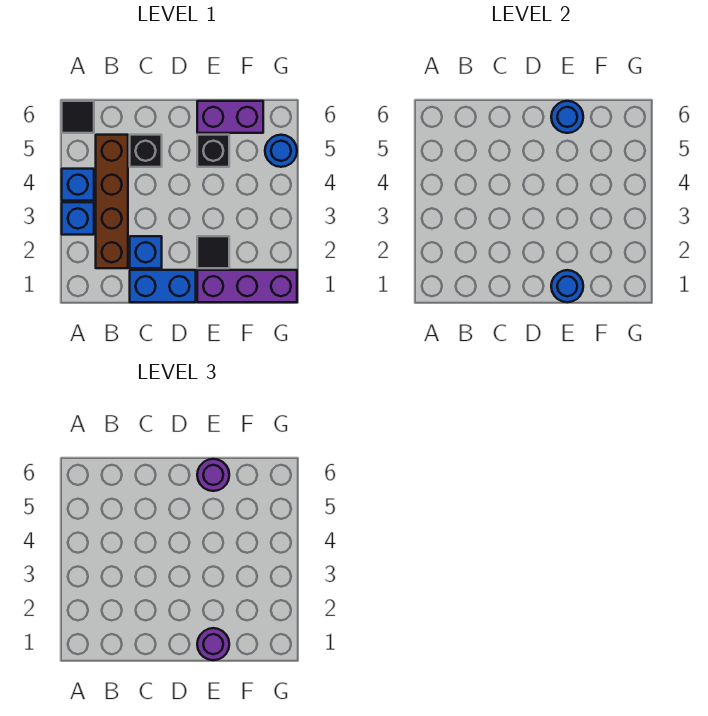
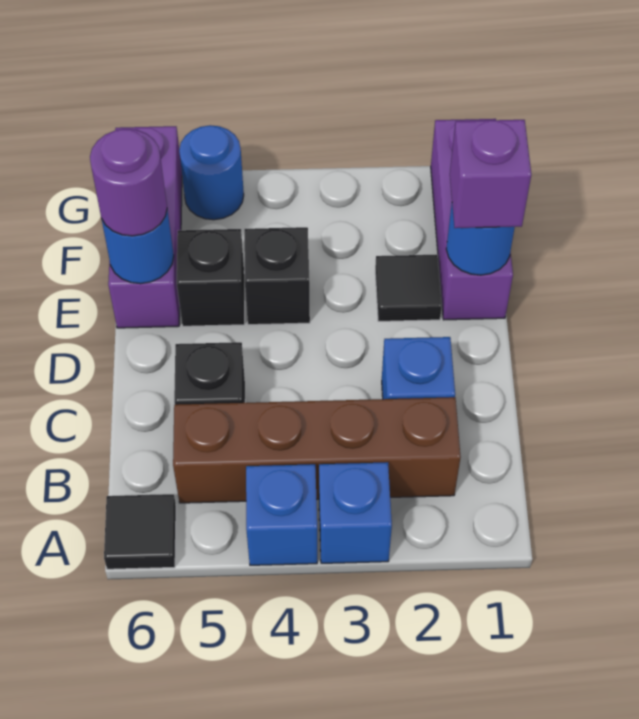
blue 1x2 brick [130,270,196,302] -> none
purple 1x1 round brick [197,628,229,660] -> purple 1x1 brick [450,120,531,228]
none -> black 1x1 brick [244,227,310,325]
purple 1x2 brick [197,101,263,133] -> purple 1x3 brick [108,126,182,328]

